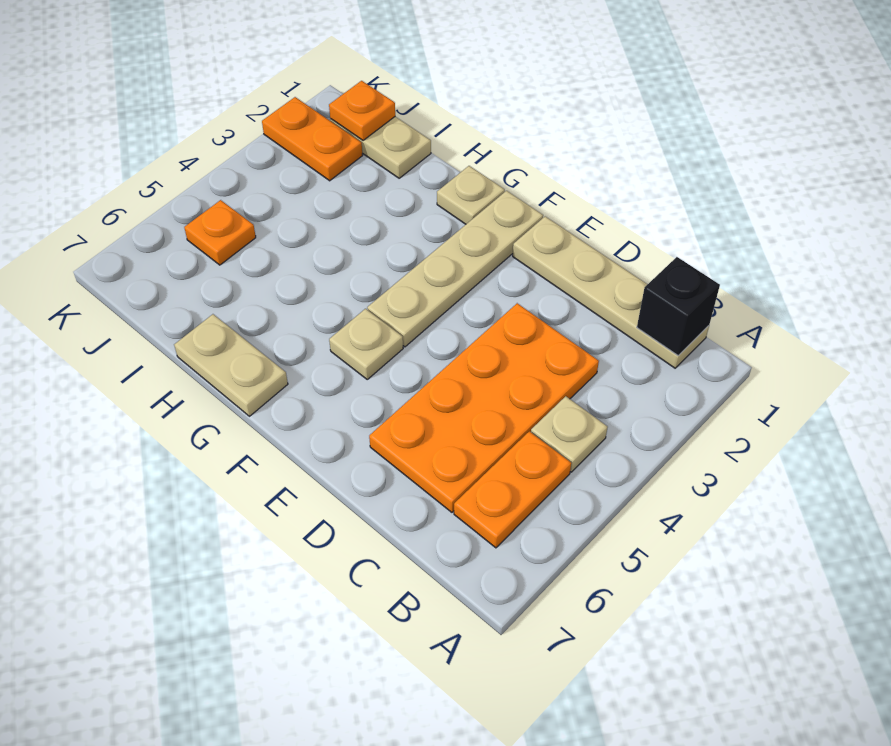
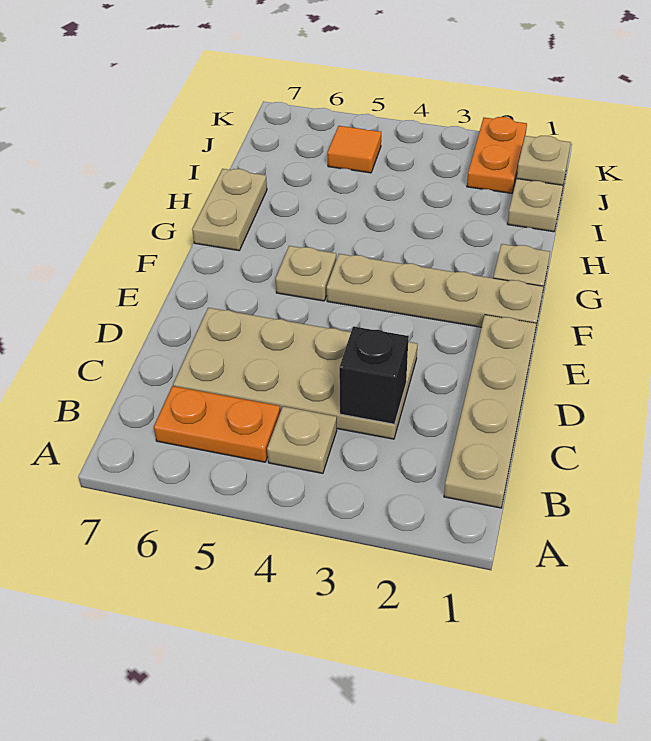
black 1x1 brick [637,257,720,356] -> black 1x1 brick moved to [339,326,409,424]
orange 2x4 plate [369,303,599,512] -> tan 2x4 plate [173,308,418,439]
orange 1x1 plate [329,81,395,140] -> tan 1x1 plate [516,136,571,185]
orange 1x1 plate [184,200,256,265] -> orange 1x1 tile [328,126,381,173]

